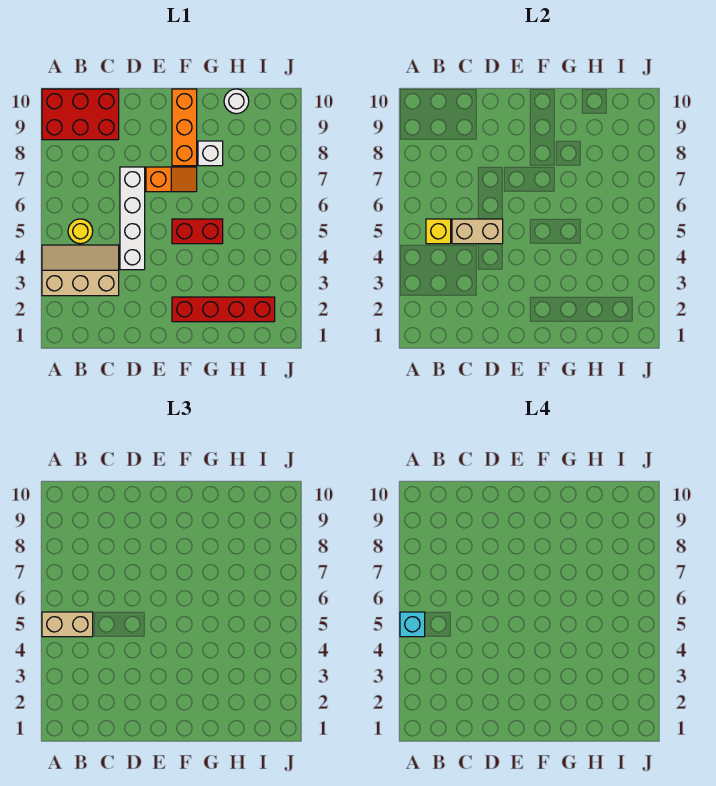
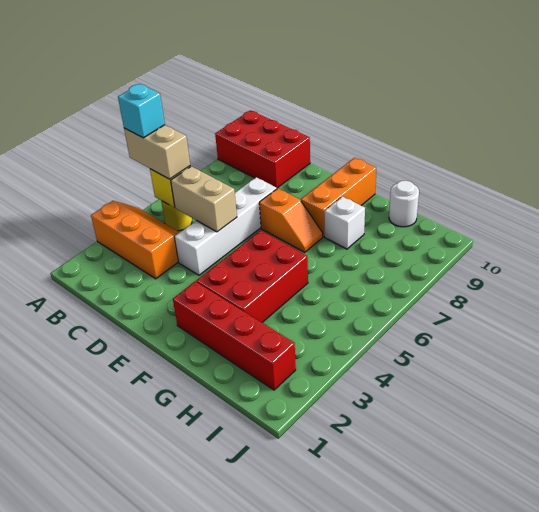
tan 2x3 slope [42,245,119,296] -> orange 2x3 slope [91,201,180,279]
red 1x2 brick [172,219,223,244] -> red 2x3 brick [196,231,308,322]

